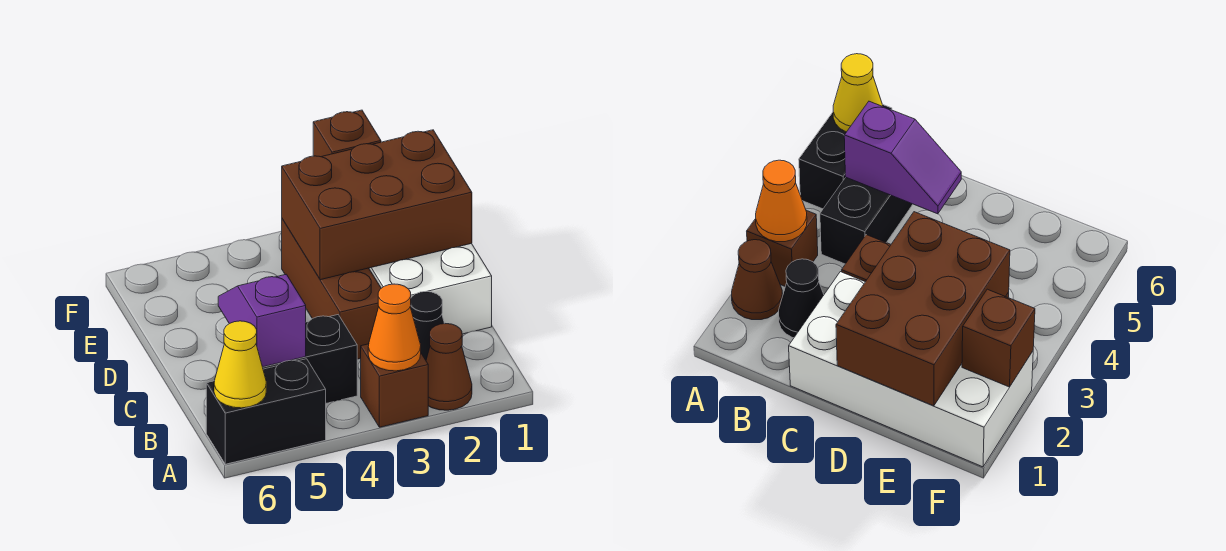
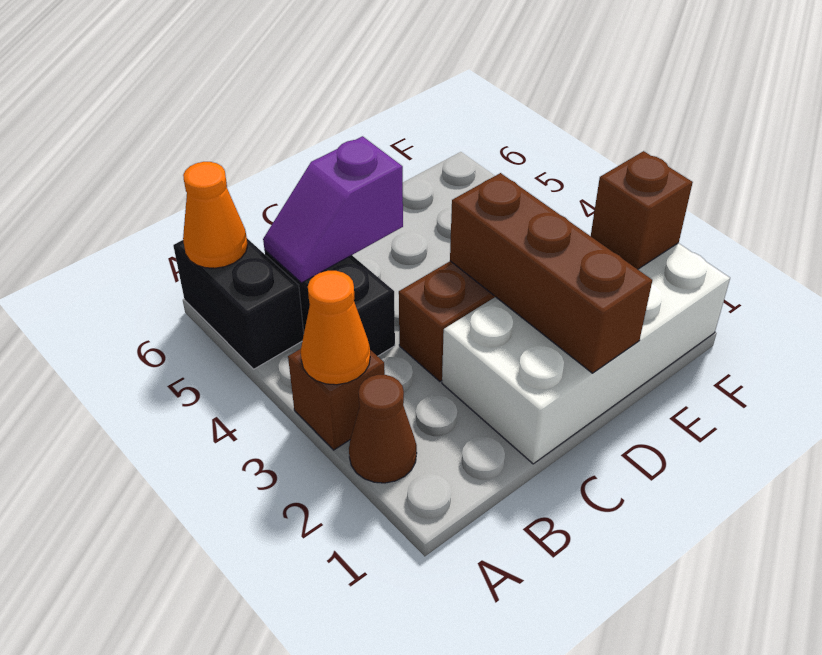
yellow 1x1 cone [214,321,266,408] -> orange 1x1 cone [183,162,248,268]
black 1x1 cone [410,292,444,360] -> none
purple 1x2 slope [218,274,306,367] -> purple 1x2 slope turned to [263,136,403,283]
brown 2x3 brick [282,130,472,280] -> brown 1x3 brick [450,173,652,373]

